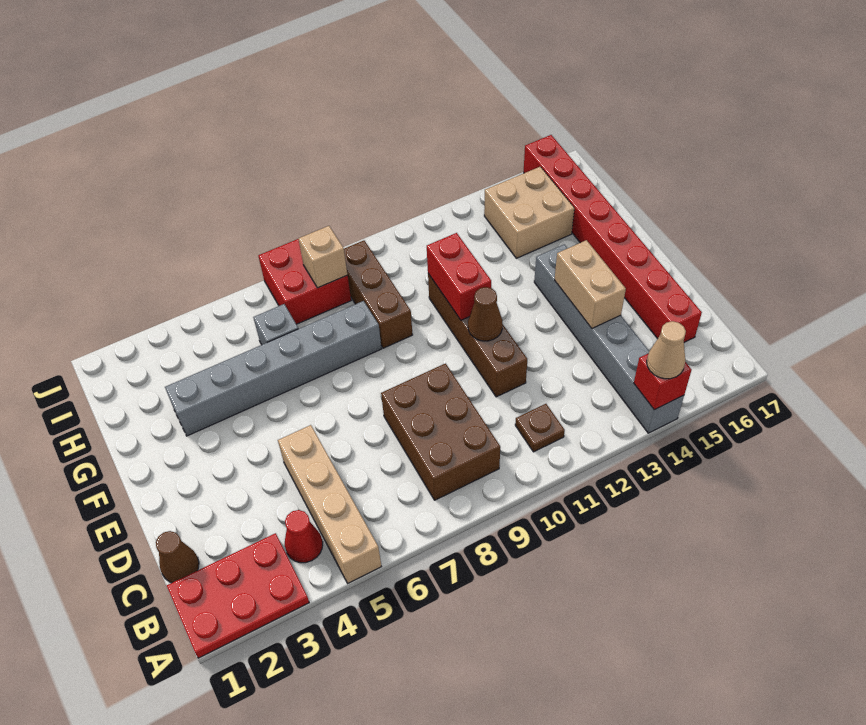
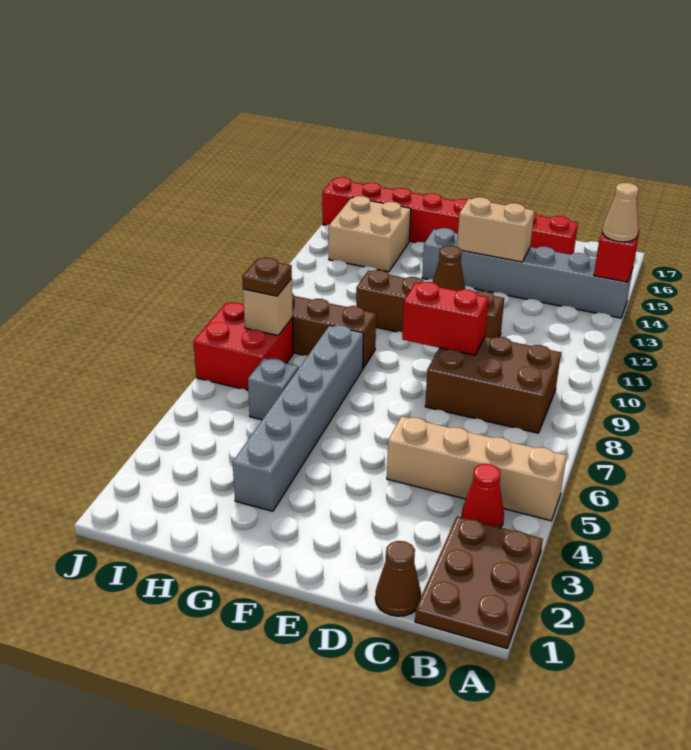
red 2x3 plate [167,533,309,658] -> brown 2x3 plate [415,517,543,649]
brown 1x1 plate [515,404,565,452] -> brown 1x1 plate moved to [242,258,292,296]
red 1x2 brick [427,233,491,320] -> red 1x2 brick moved to [402,282,489,355]

